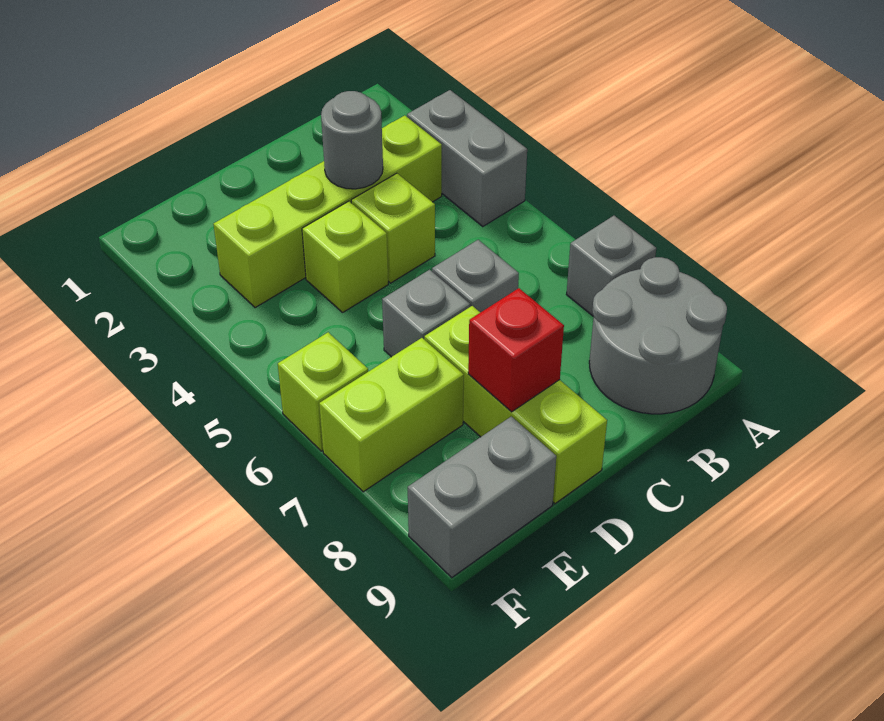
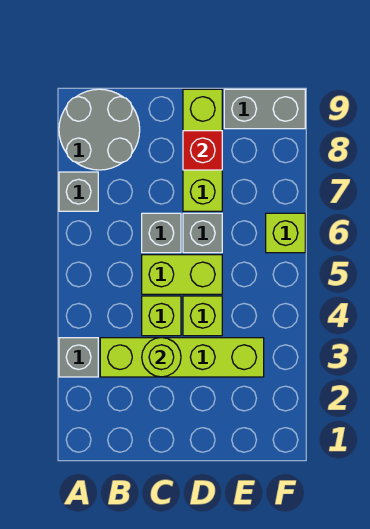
grey 1x2 brick [407,90,527,226] -> grey 1x1 brick [59,338,98,377]
grey 1x1 round brick [321,91,383,189] -> lime 1x1 round brick [142,338,181,377]
lime 1x2 brick [319,338,464,492] -> lime 1x2 brick moved to [142,255,222,294]

